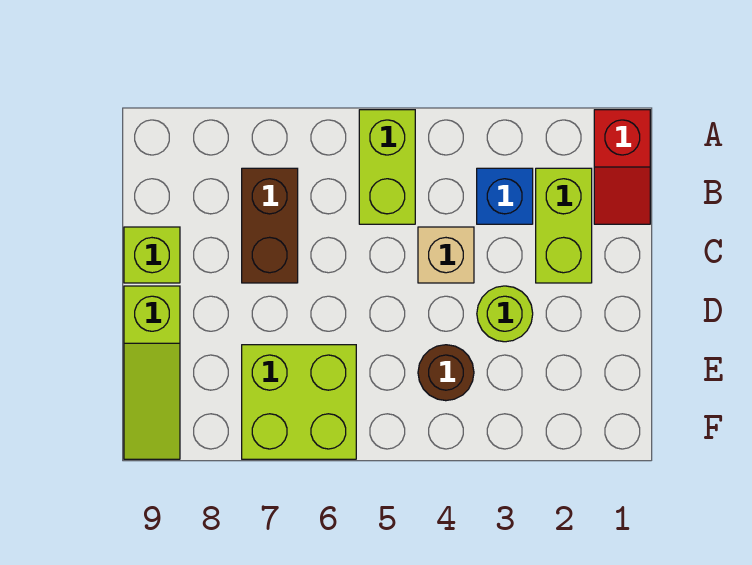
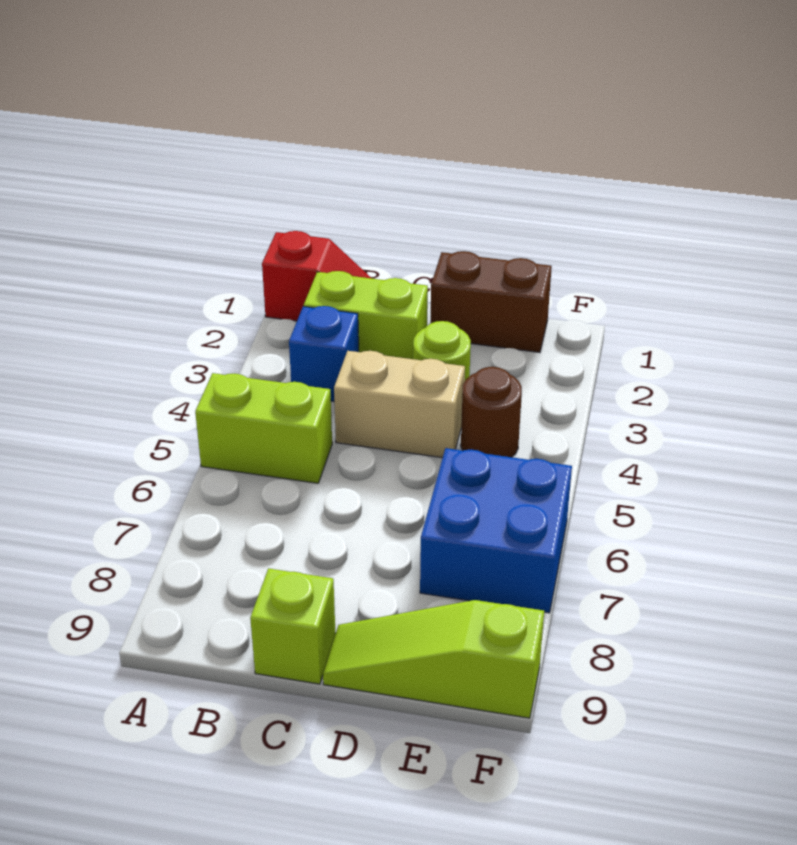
brown 1x2 brick [242,168,298,283] -> brown 1x2 brick moved to [431,251,552,352]
tan 1x1 brick [418,227,474,283] -> tan 1x2 brick [334,351,465,458]
lime 1x3 slope [124,286,180,459] -> lime 1x3 slope turned to [323,600,544,718]
lime 2x2 brick [242,345,356,459] -> blue 2x2 brick [420,448,572,613]

